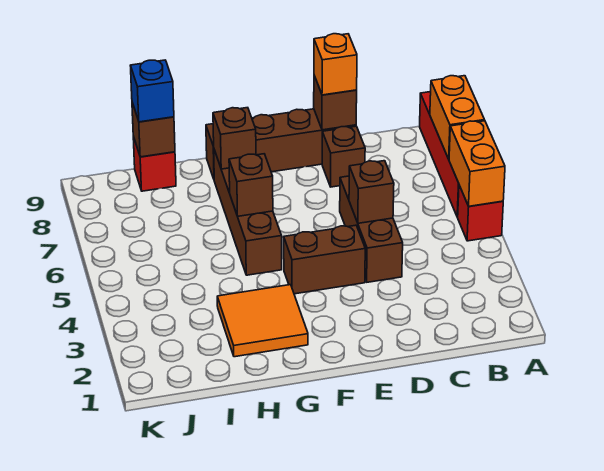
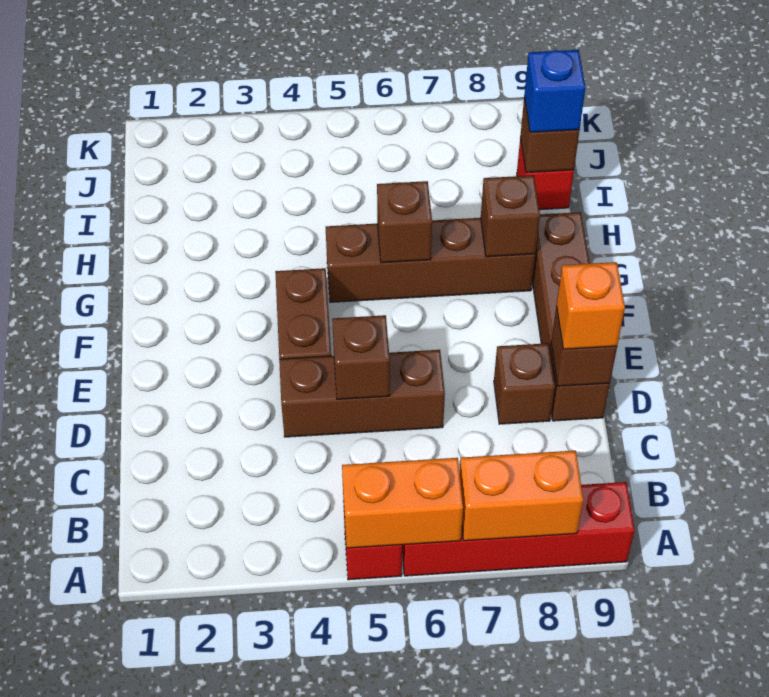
orange 2x2 tile [217,285,308,357] -> none

